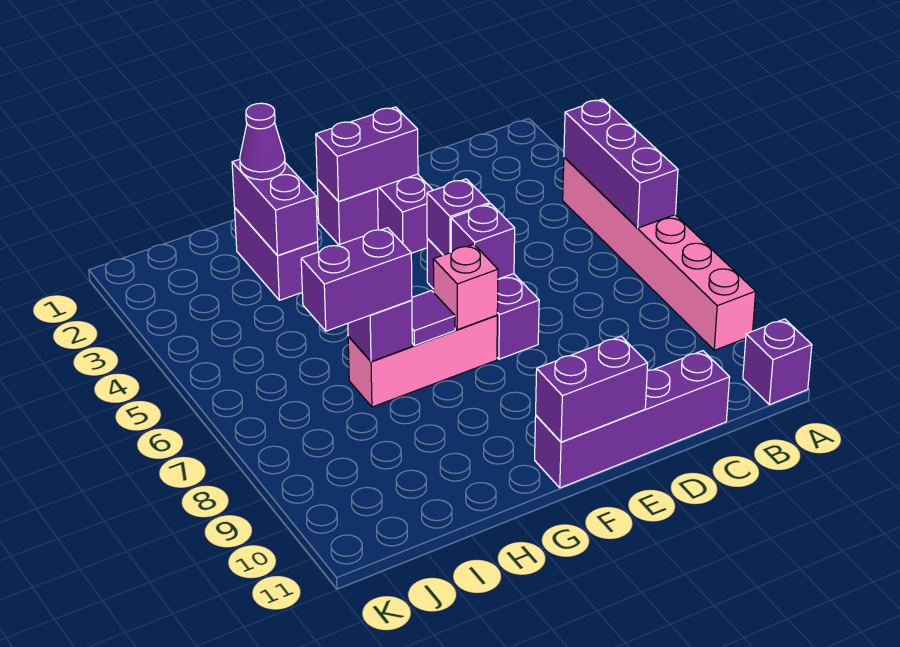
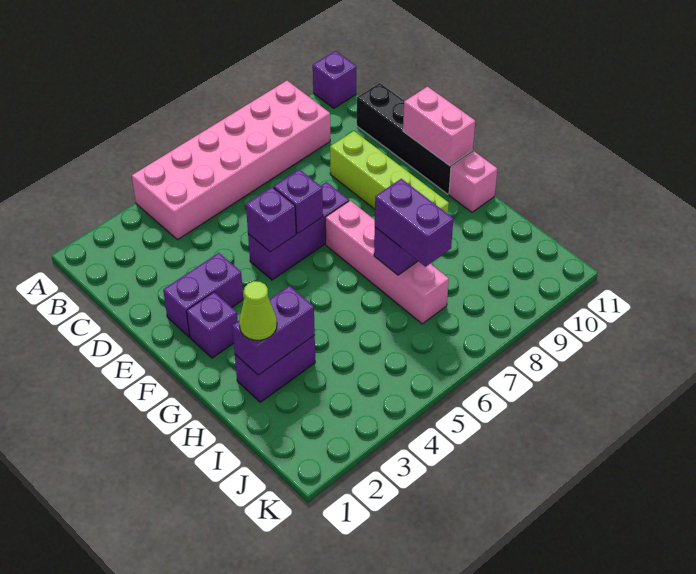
pink 1x6 brick [563,157,756,350] -> pink 2x6 brick [132,81,330,240]
purple 1x3 brick [564,99,678,228] -> none
purple 1x4 brick [535,351,730,488] -> black 1x4 brick [357,83,473,194]
none -> lime 1x4 brick [330,131,449,214]
purple 1x2 brick [316,107,418,201] -> none
purple 1x2 brick [536,336,648,442] -> pink 1x2 brick [403,87,475,166]
pink 1x3 brick [348,315,497,407] -> pink 1x4 brick [325,201,449,324]
pink 1x1 brick [433,244,498,330] -> pink 1x1 brick moved to [449,152,497,212]
purple 1x1 tile [412,291,455,346] -> none
purple 1x1 cone [240,103,285,180] -> lime 1x1 cone [239,281,277,340]

